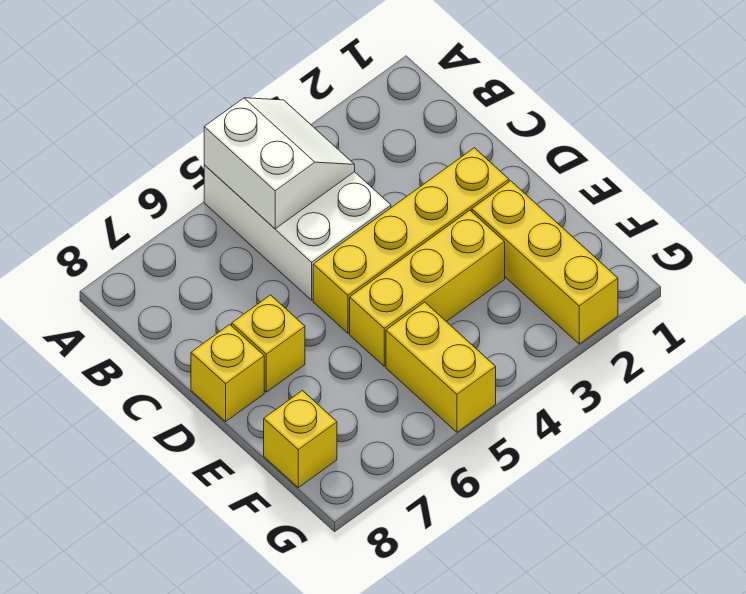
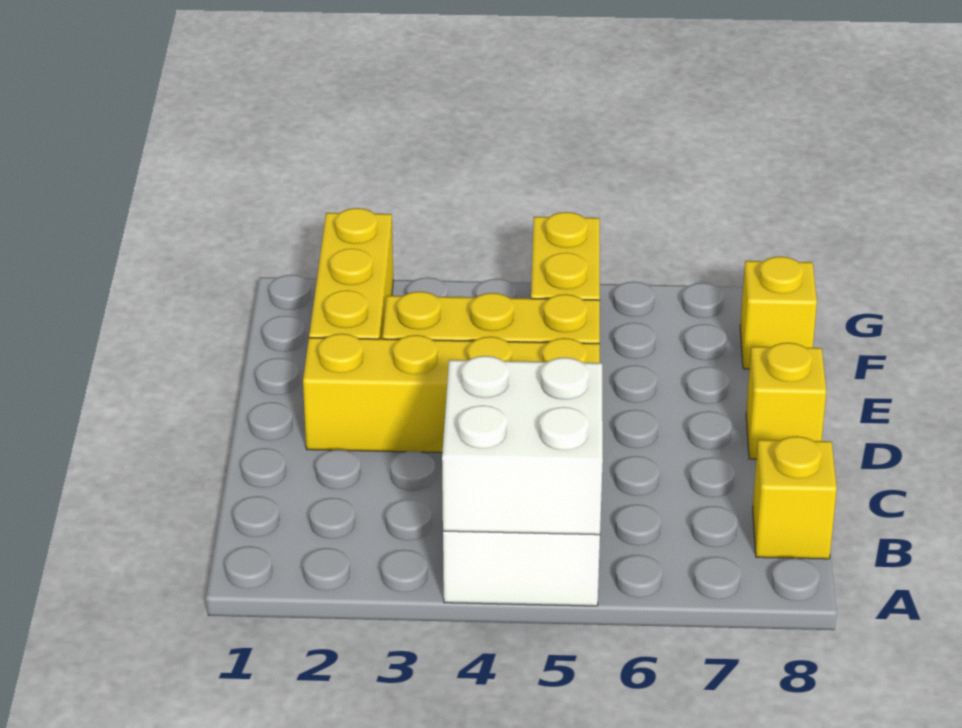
white 2x2 slope [204,98,355,229] -> white 2x2 brick [442,356,603,535]
yellow 1x1 brick [232,295,305,392] -> yellow 1x1 brick moved to [753,436,837,559]

